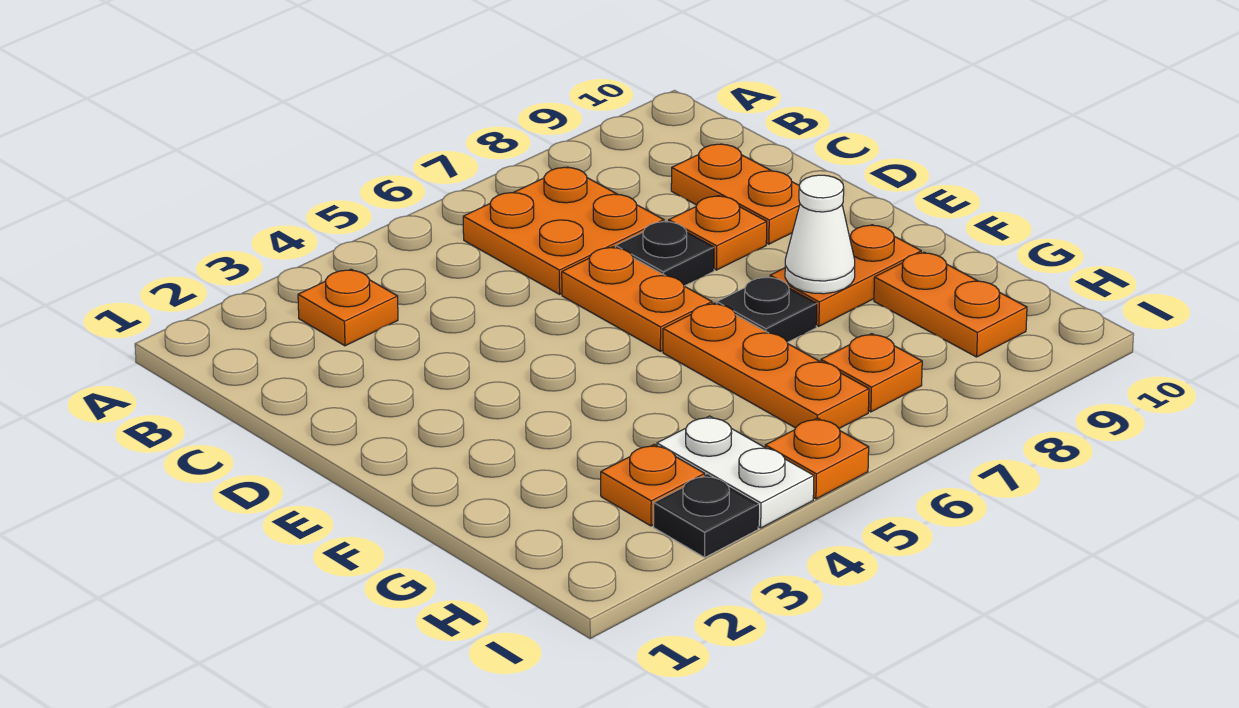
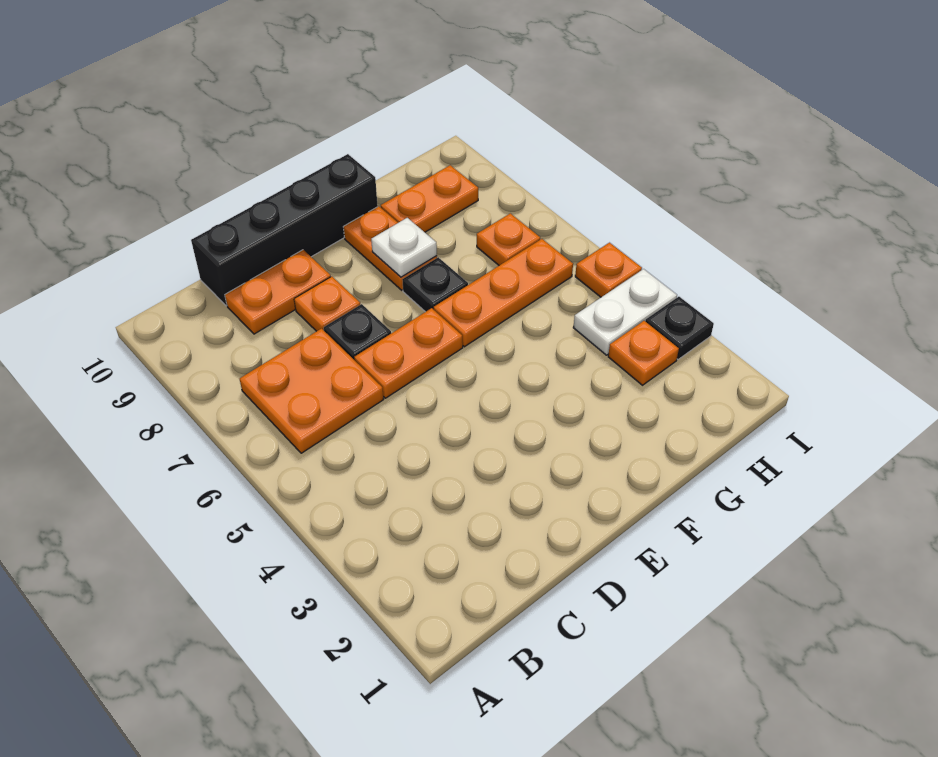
orange 1x1 plate [298,269,398,346] -> none
none -> black 1x4 brick [191,154,378,306]
white 1x1 cone [785,175,855,294] -> white 1x1 plate [371,218,437,277]

